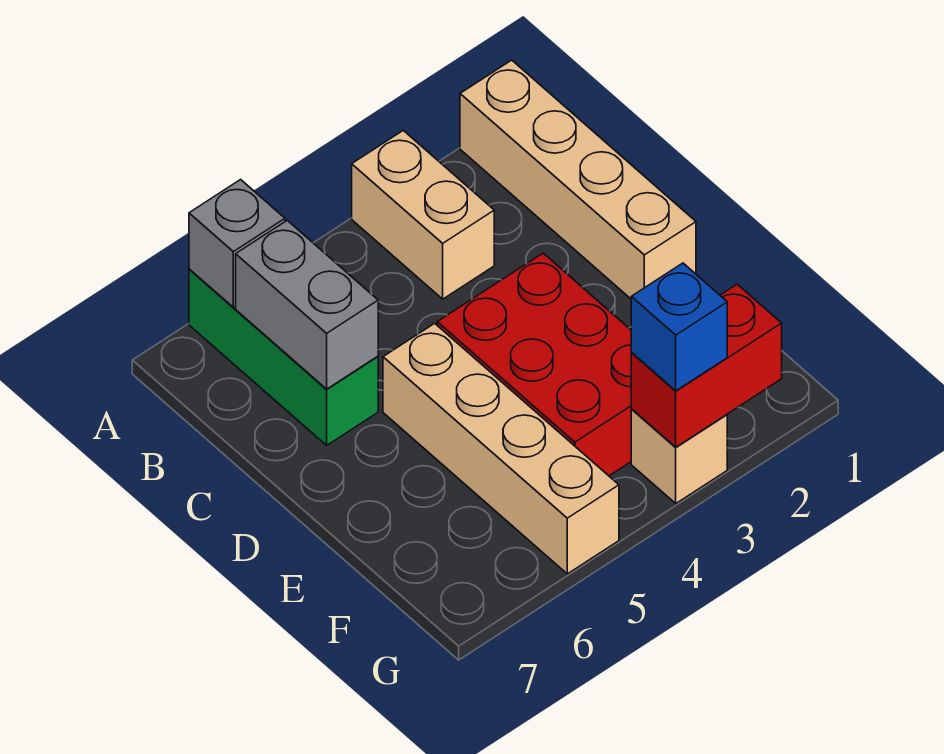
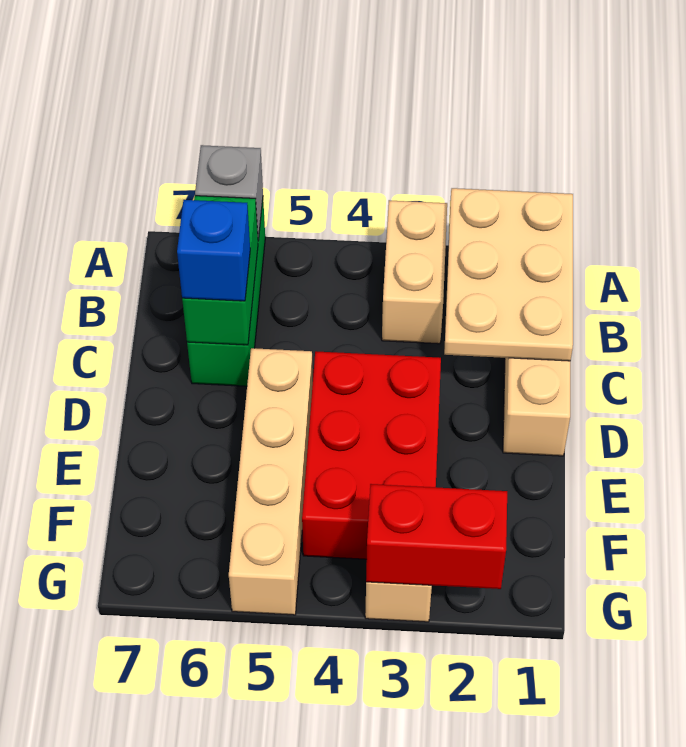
none -> tan 2x3 plate [444,188,573,361]
grey 1x2 brick [236,220,378,389] -> green 1x2 brick [182,196,258,345]
blue 1x1 brick [631,263,727,391] -> blue 1x1 brick moved to [177,200,250,301]

